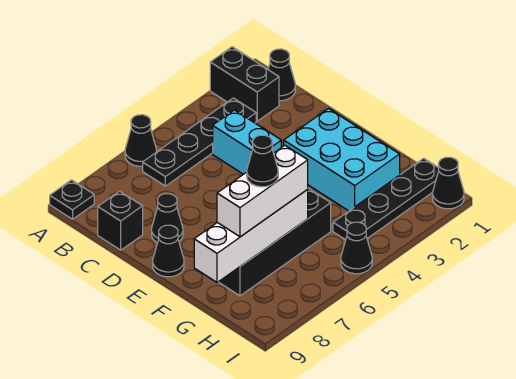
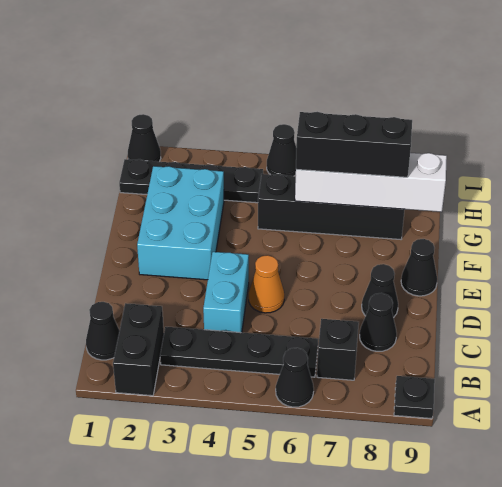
black 1x1 brick [98,191,143,250] -> black 1x1 brick moved to [317,319,359,380]
none -> orange 1x1 cone [249,255,284,313]
white 1x3 brick [217,145,308,237] -> black 1x3 brick [296,112,412,177]
black 1x1 cone [247,135,278,187] -> black 1x1 cone moved to [360,293,397,351]

